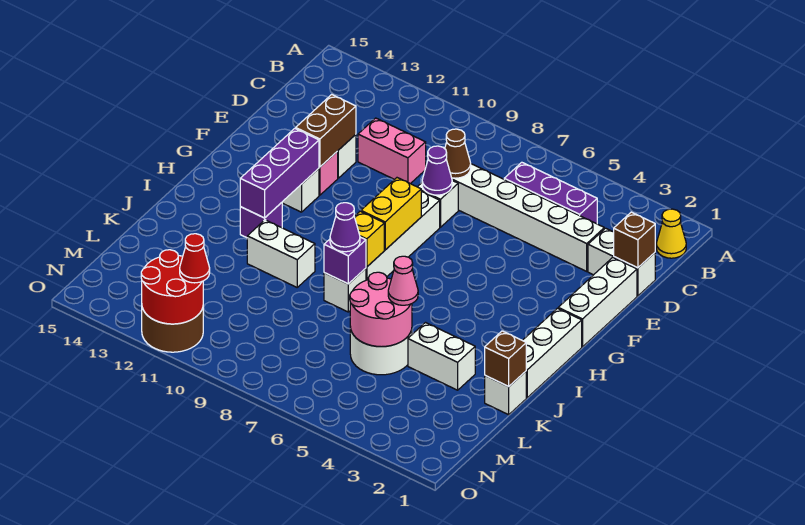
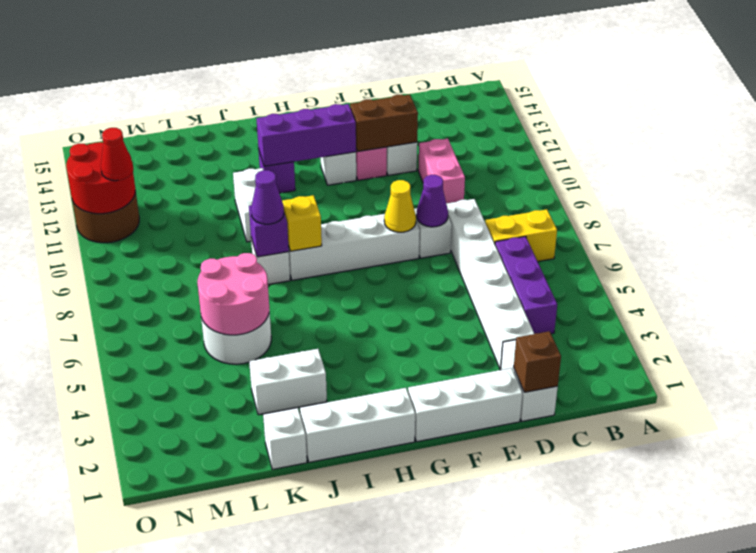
yellow 1x1 cone [656,209,686,258] -> yellow 1x1 cone moved to [384,180,416,232]
brown 1x1 cone [445,129,471,178] -> none
yellow 1x2 brick [361,178,421,250] -> yellow 1x2 brick moved to [485,209,557,261]
brown 1x1 brick [485,331,526,386] -> none
white 1x2 brick [408,323,475,390] -> white 1x2 brick turned to [249,349,327,415]
pink 1x1 cone [388,256,418,305] -> none

